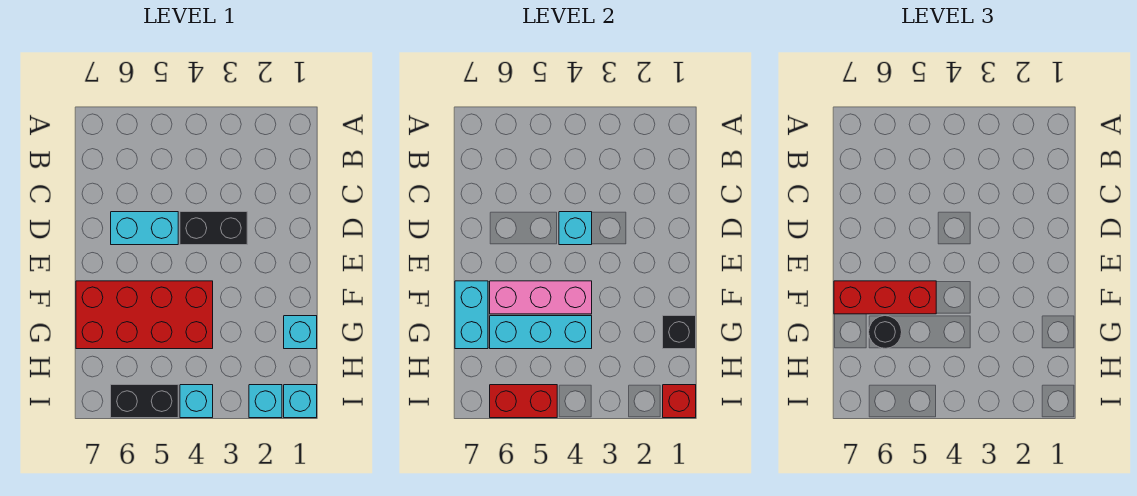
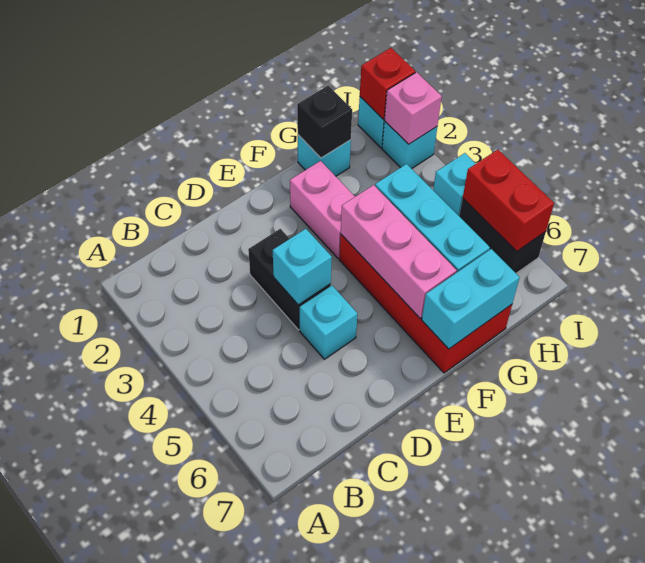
cyan 1x2 brick [111,212,178,245] -> cyan 1x1 brick [300,286,357,359]
none -> pink 1x2 brick [290,161,355,259]
red 1x3 brick [834,281,936,314] -> none
black 1x1 round brick [869,316,902,348] -> none
none -> pink 1x1 brick [384,72,442,144]

